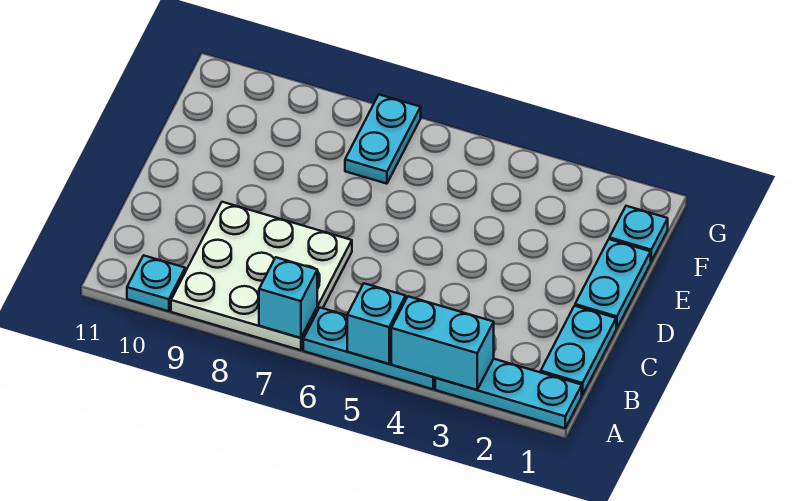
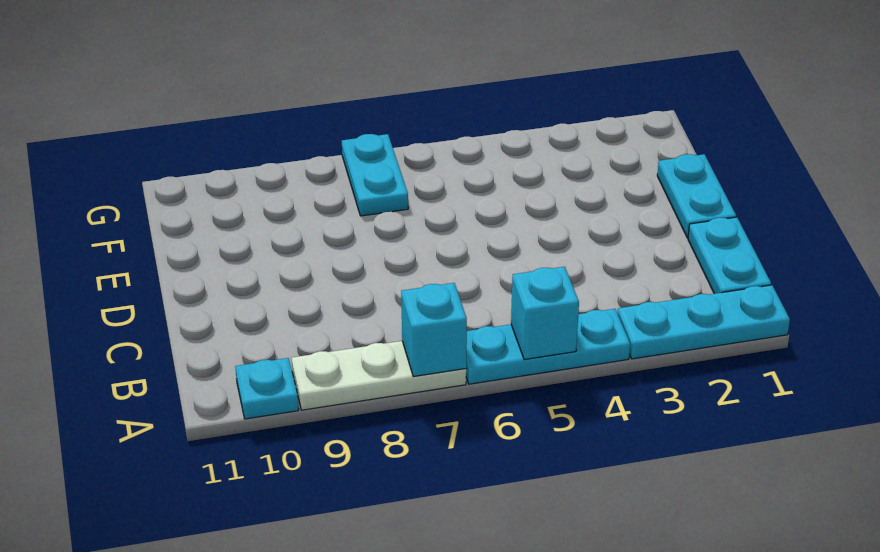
cyan 1x2 brick [391,296,494,390] -> none
white 3x3 plate [171,202,352,350] -> white 1x3 plate [292,341,466,410]
cyan 1x1 plate [609,206,668,261] -> none

